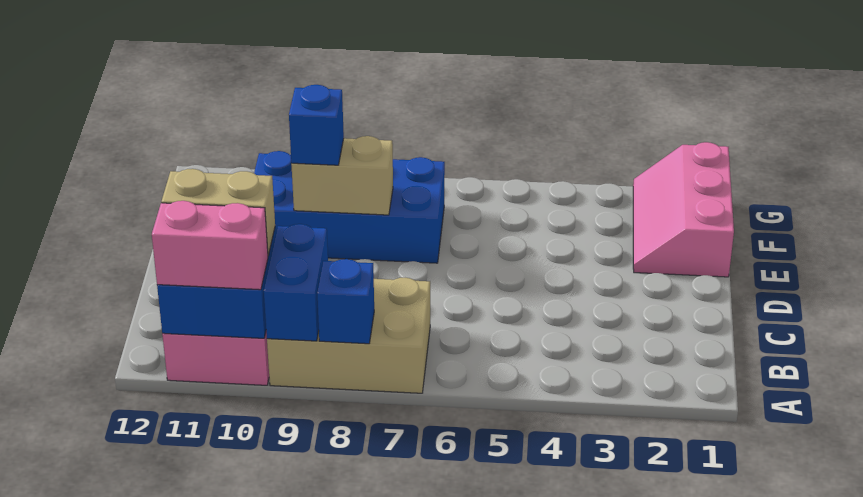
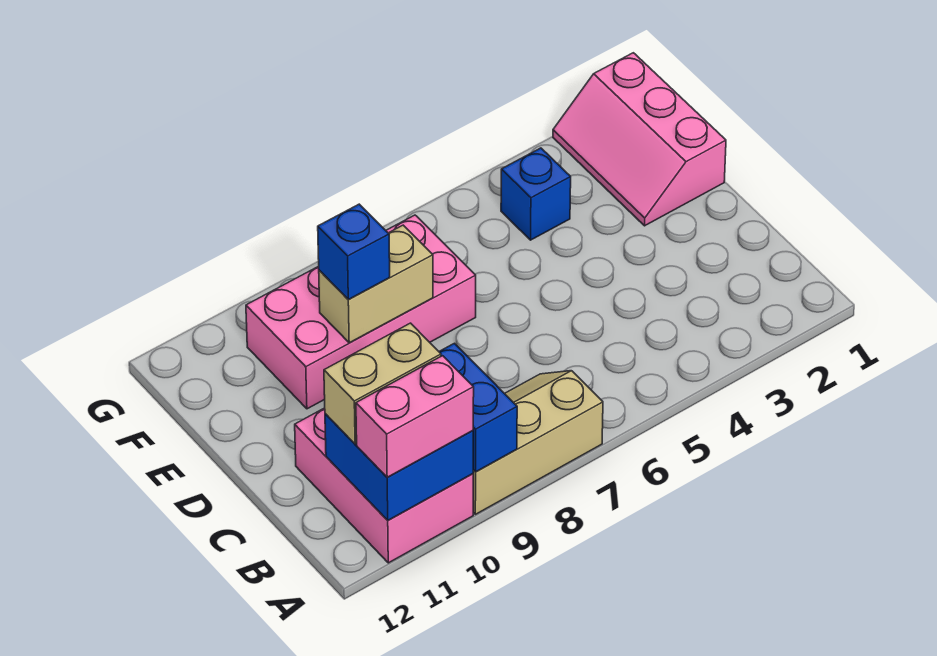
tan 2x3 brick [267,278,430,393] -> tan 2x3 slope [473,371,603,514]
blue 1x1 brick [317,259,374,344] -> blue 1x1 brick moved to [501,148,571,240]
blue 2x4 brick [254,151,445,263] -> pink 2x4 brick [246,215,476,409]

